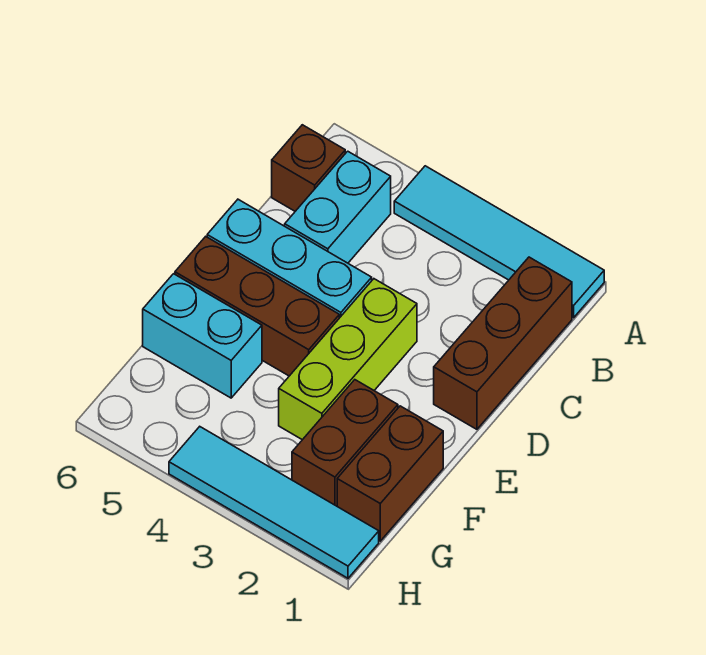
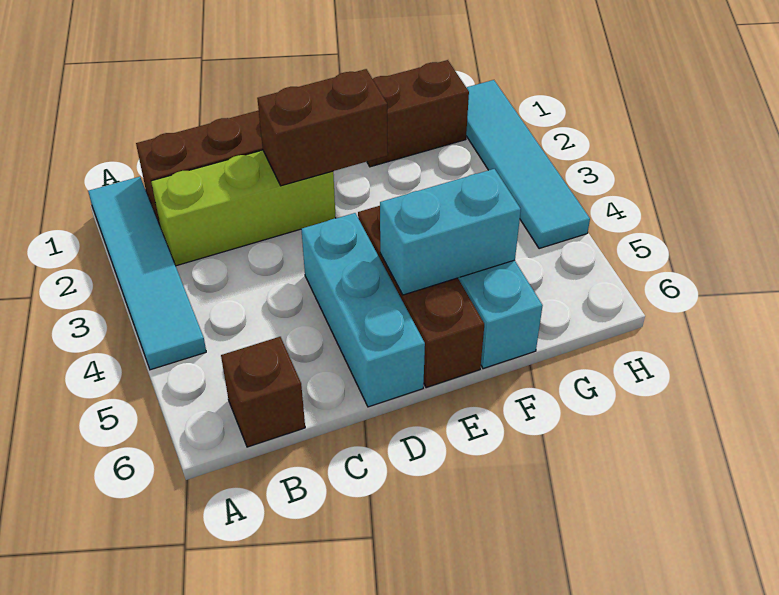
cyan 1x2 brick [285,151,391,263] -> cyan 1x2 brick moved to [380,169,521,295]
lime 1x3 brick [279,279,417,440] -> lime 1x3 brick moved to [151,150,336,266]
brown 1x2 brick [292,380,398,506] -> brown 1x2 brick moved to [257,69,388,186]

